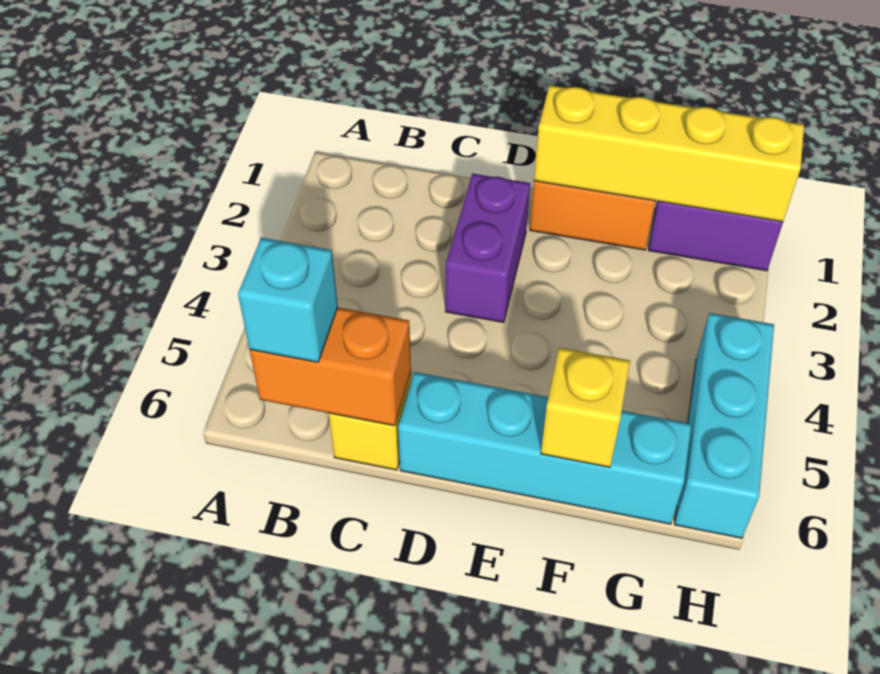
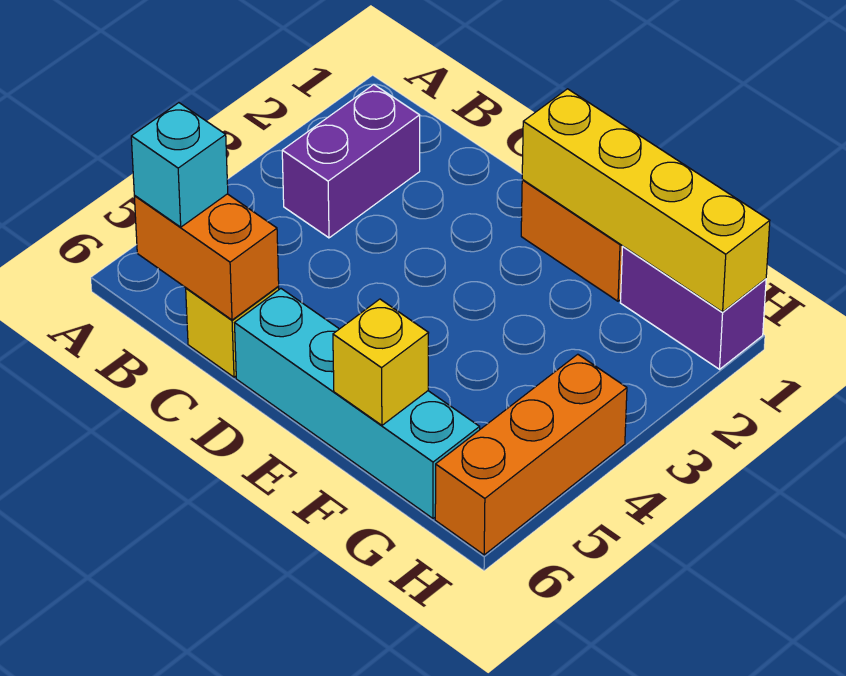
purple 1x2 brick [445,174,530,323] -> purple 1x2 brick moved to [282,85,420,238]
cyan 1x3 brick [674,313,774,538] -> orange 1x3 brick [435,354,627,555]

